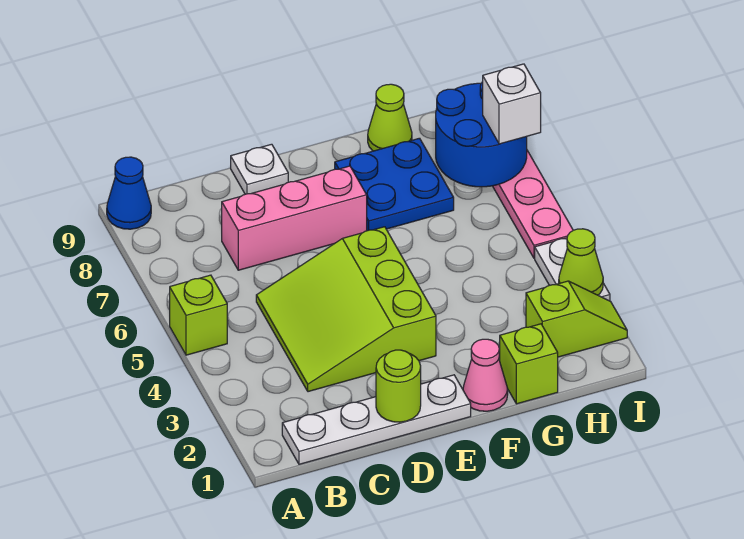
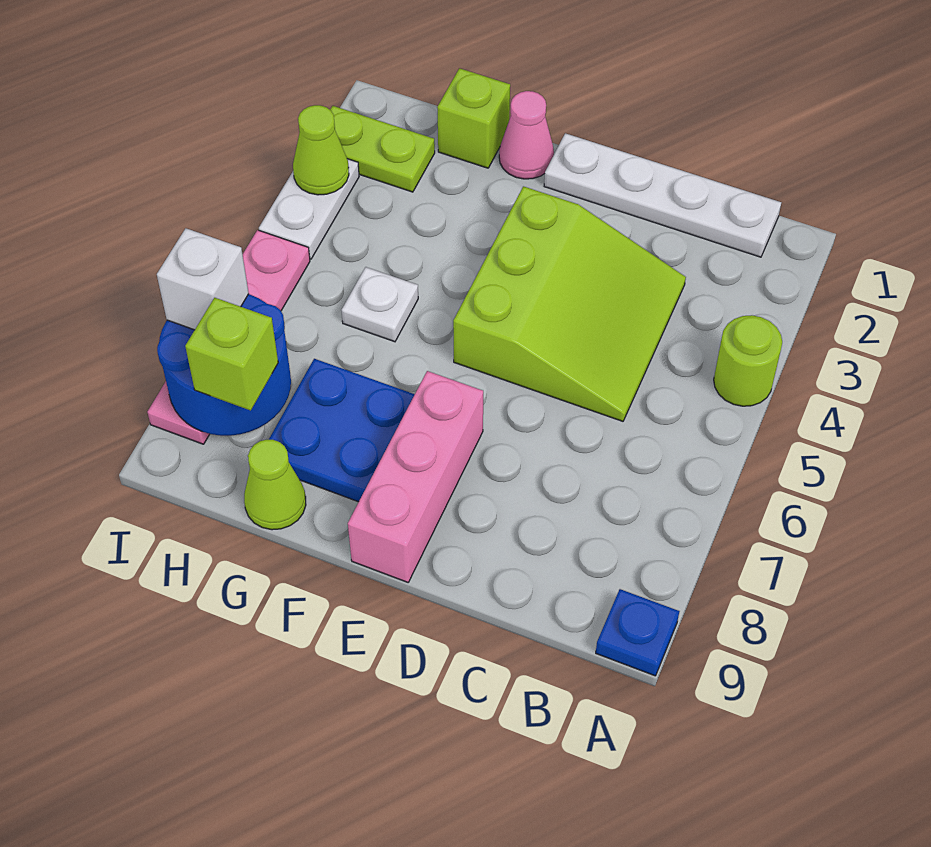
lime 1x1 brick [170,275,227,355] -> lime 1x1 brick moved to [185,298,278,410]
blue 1x1 cone [107,157,151,229] -> blue 1x1 plate [596,589,679,676]
pink 1x3 brick [222,166,367,270] -> pink 1x3 brick turned to [348,371,483,582]
lime 1x1 round brick [376,350,421,422] -> lime 1x1 round brick moved to [714,315,782,406]
white 1x1 plate [231,144,288,194] -> white 1x1 plate moved to [341,267,418,342]
lime 1x2 slope [526,281,627,357] -> lime 1x2 plate [330,106,435,192]

